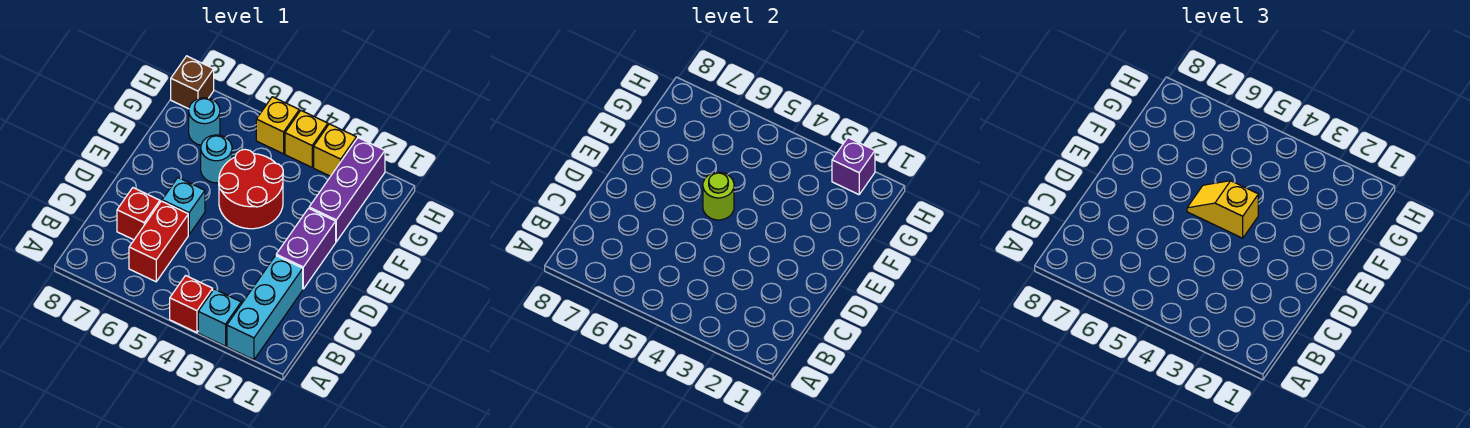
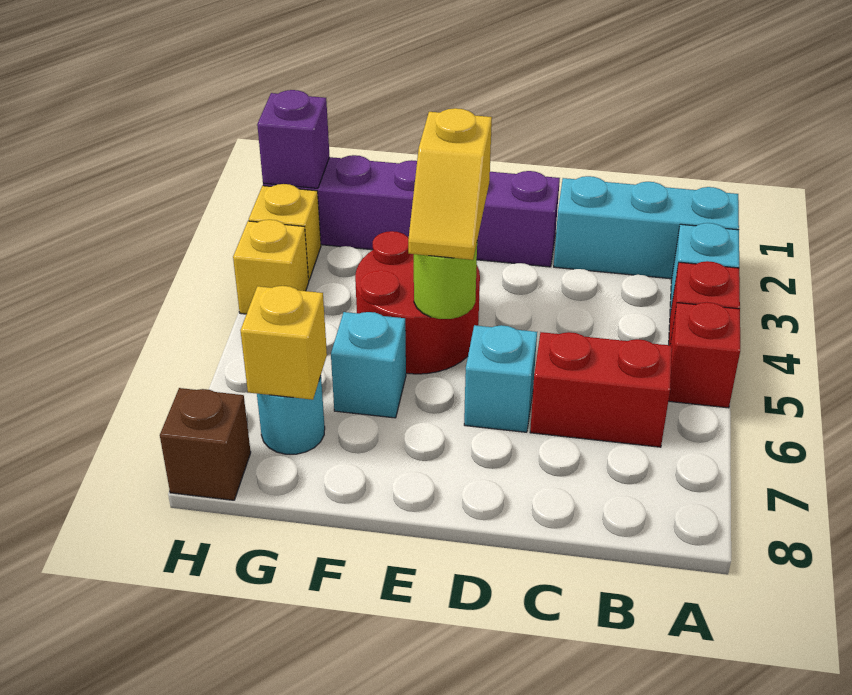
red 1x1 brick [117,188,160,240] -> red 1x1 brick moved to [668,302,740,408]
cyan 1x1 round brick [201,135,232,183] -> cyan 1x1 brick [331,312,406,418]
yellow 1x1 brick [256,97,299,154] -> yellow 1x1 brick moved to [240,286,327,400]

